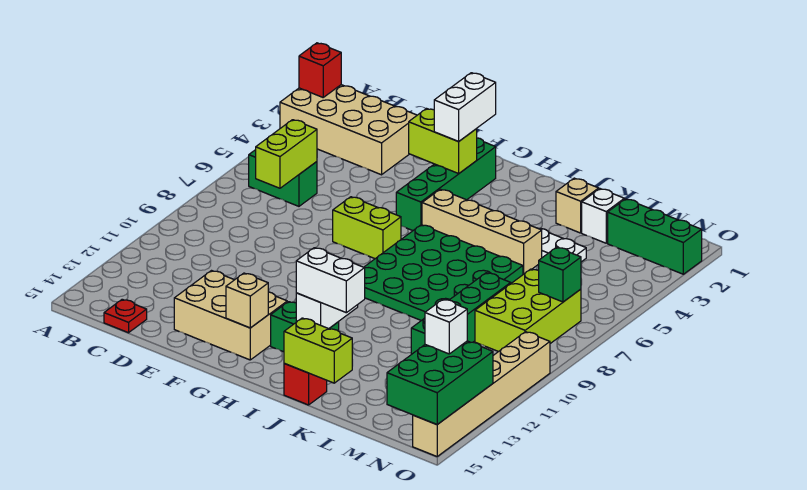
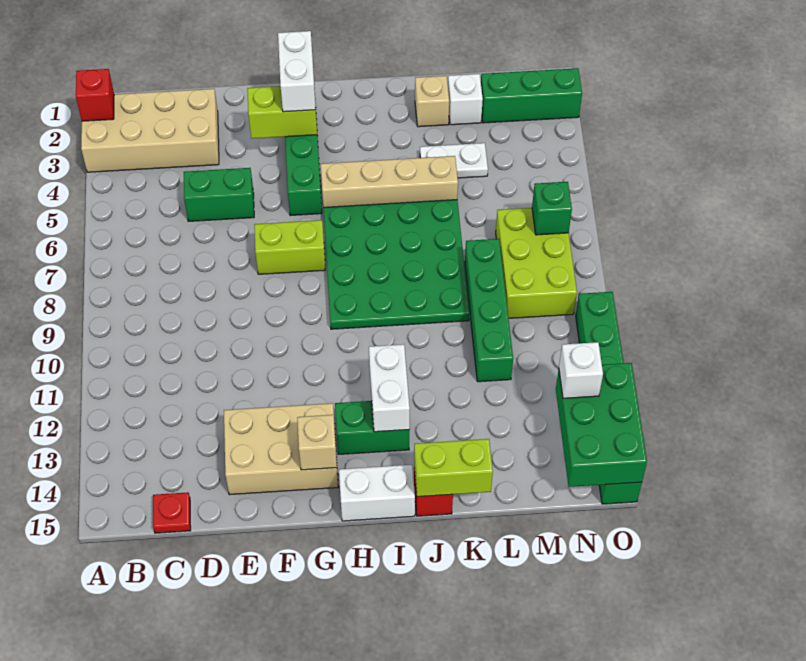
green 1x2 brick [249,150,317,206] -> green 1x2 brick moved to [184,168,254,221]
lime 1x2 brick [256,120,317,188] -> none
white 1x2 brick [296,248,365,313] -> white 1x2 brick moved to [339,465,415,521]
tan 1x6 brick [413,332,550,456] -> green 1x6 brick [576,292,642,504]

